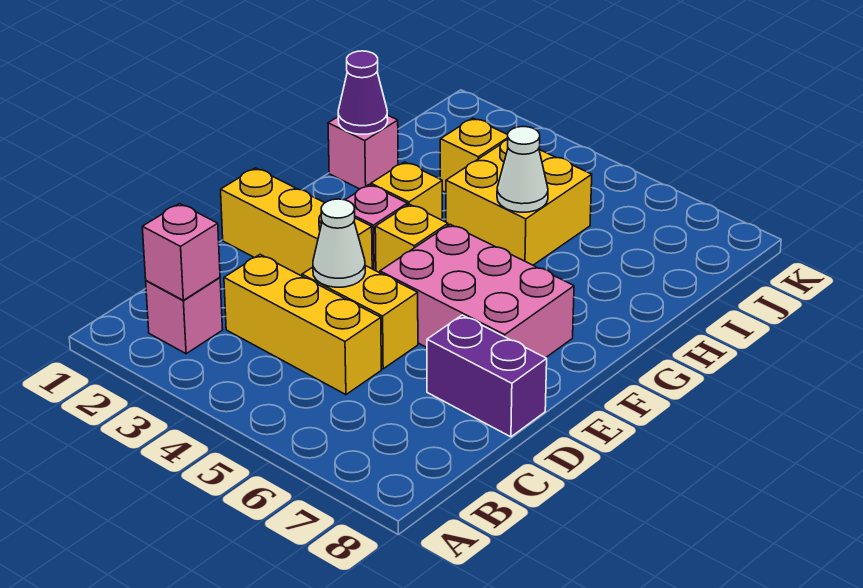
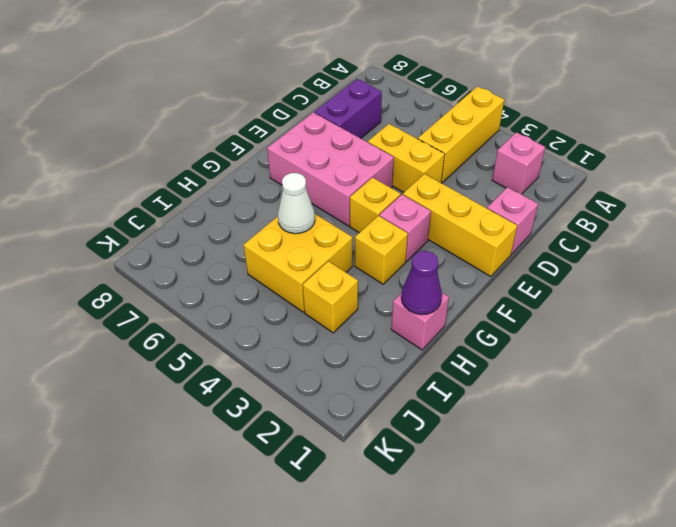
pink 1x1 brick [142,204,220,300] -> pink 1x1 brick moved to [487,187,538,254]
yellow 1x3 brick [224,255,381,395] -> yellow 1x3 brick turned to [418,86,504,183]
white 1x1 cone [313,199,365,287] -> none
purple 1x2 brick [427,315,547,437] -> purple 1x2 brick turned to [314,79,382,138]

